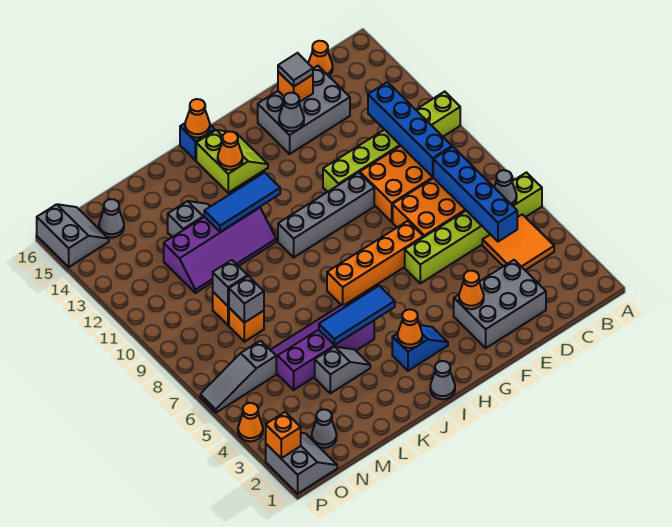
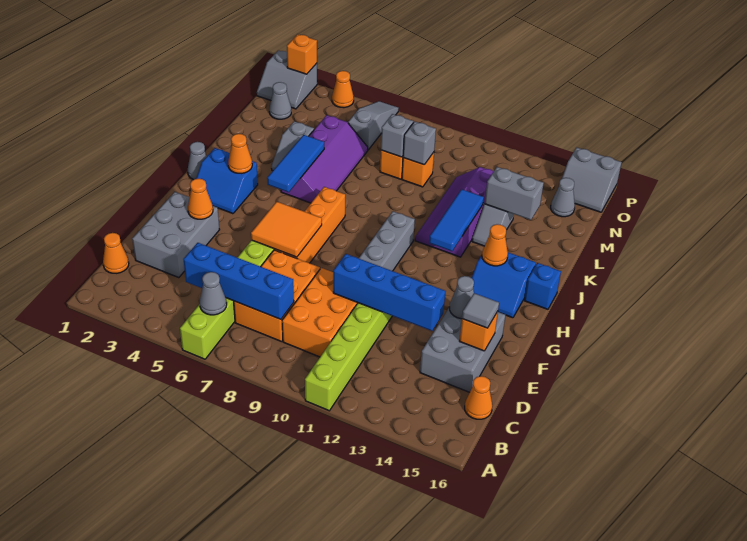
orange 2x2 tile [482,214,554,270] -> orange 2x2 tile moved to [251,202,322,257]
blue 1x4 brick [368,82,452,177] -> blue 1x4 brick moved to [333,254,446,331]
blue 1x2 slope [392,325,448,371] -> blue 2x2 slope [196,148,258,214]
lime 2x2 slope [196,130,268,193] -> blue 2x2 slope [472,252,536,318]
orange 1x1 cone [185,99,210,137] -> orange 1x1 cone moved to [103,233,129,273]
none -> grey 1x2 brick [485,167,544,220]

